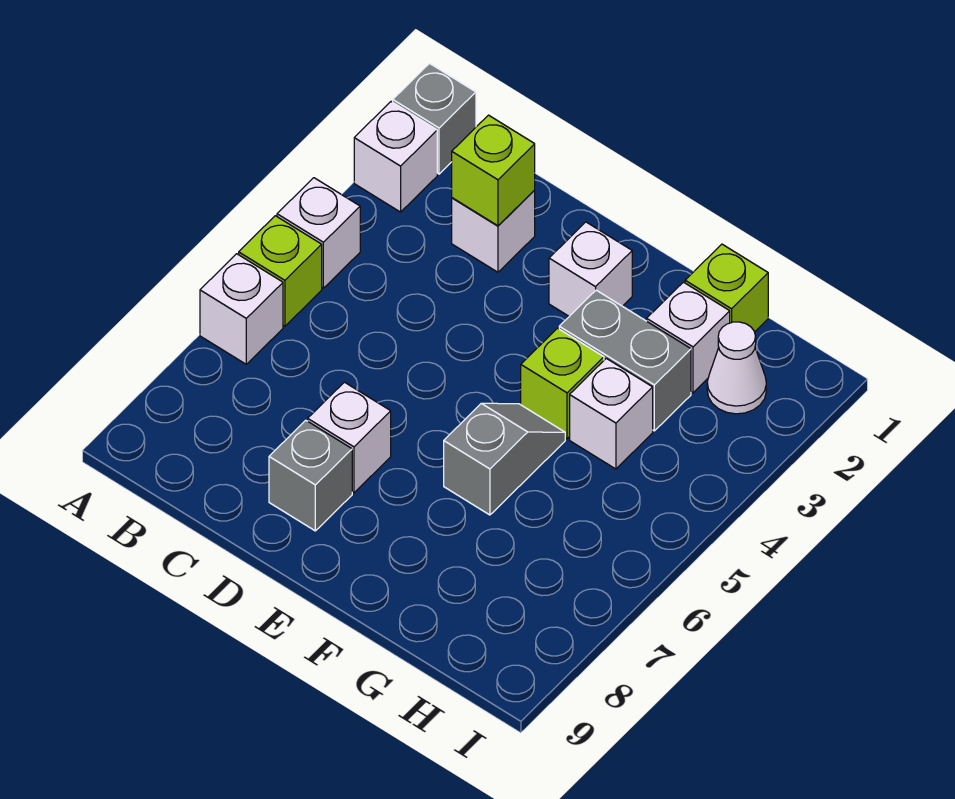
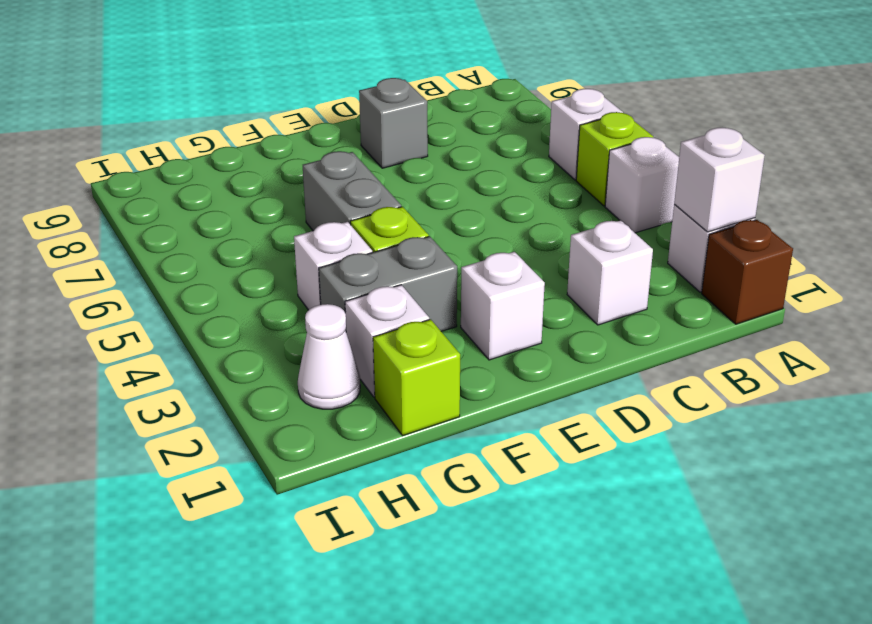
grey 1x1 brick [393,63,476,174] -> brown 1x1 brick [702,220,793,324]
lime 1x1 brick [452,115,535,226] -> none
white 1x1 brick [308,382,391,493] -> white 1x1 brick moved to [674,128,765,232]
grey 1x2 slope [444,403,565,515] -> grey 1x2 brick [303,151,401,231]

